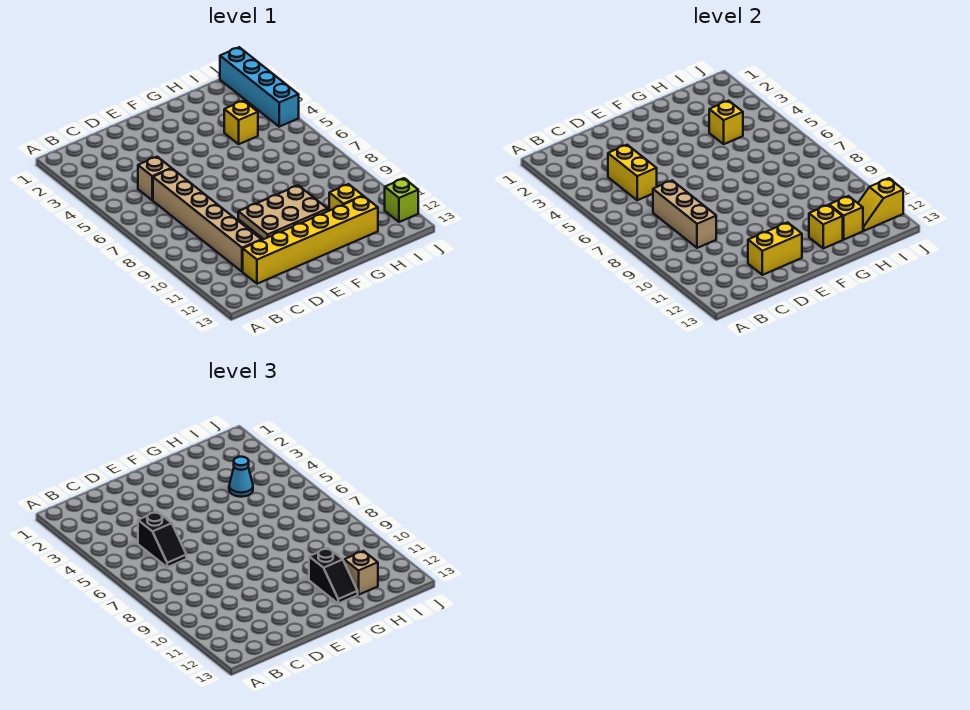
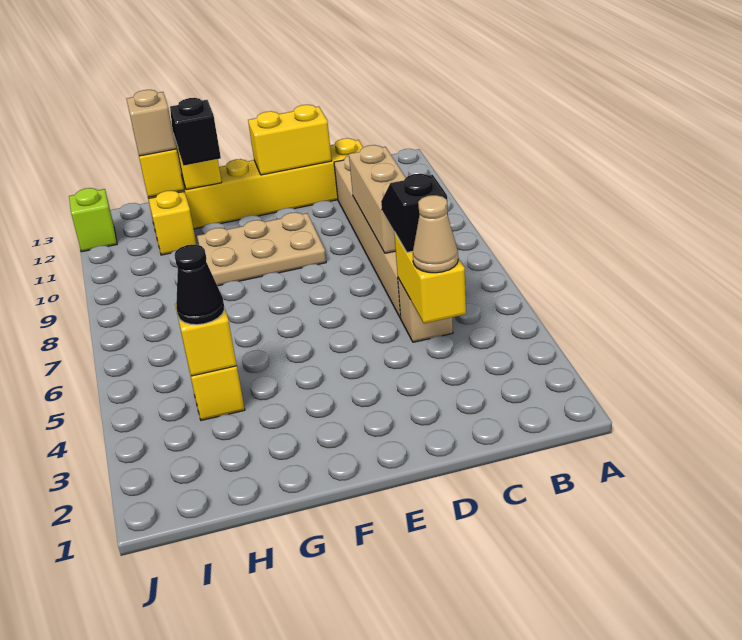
none -> tan 1x1 cone [413,195,458,273]
cyan 1x1 cone [229,457,253,497] -> black 1x1 cone [174,245,224,325]
yellow 1x2 slope [858,179,903,231] -> none
cyan 1x4 brick [220,47,299,127] -> none

